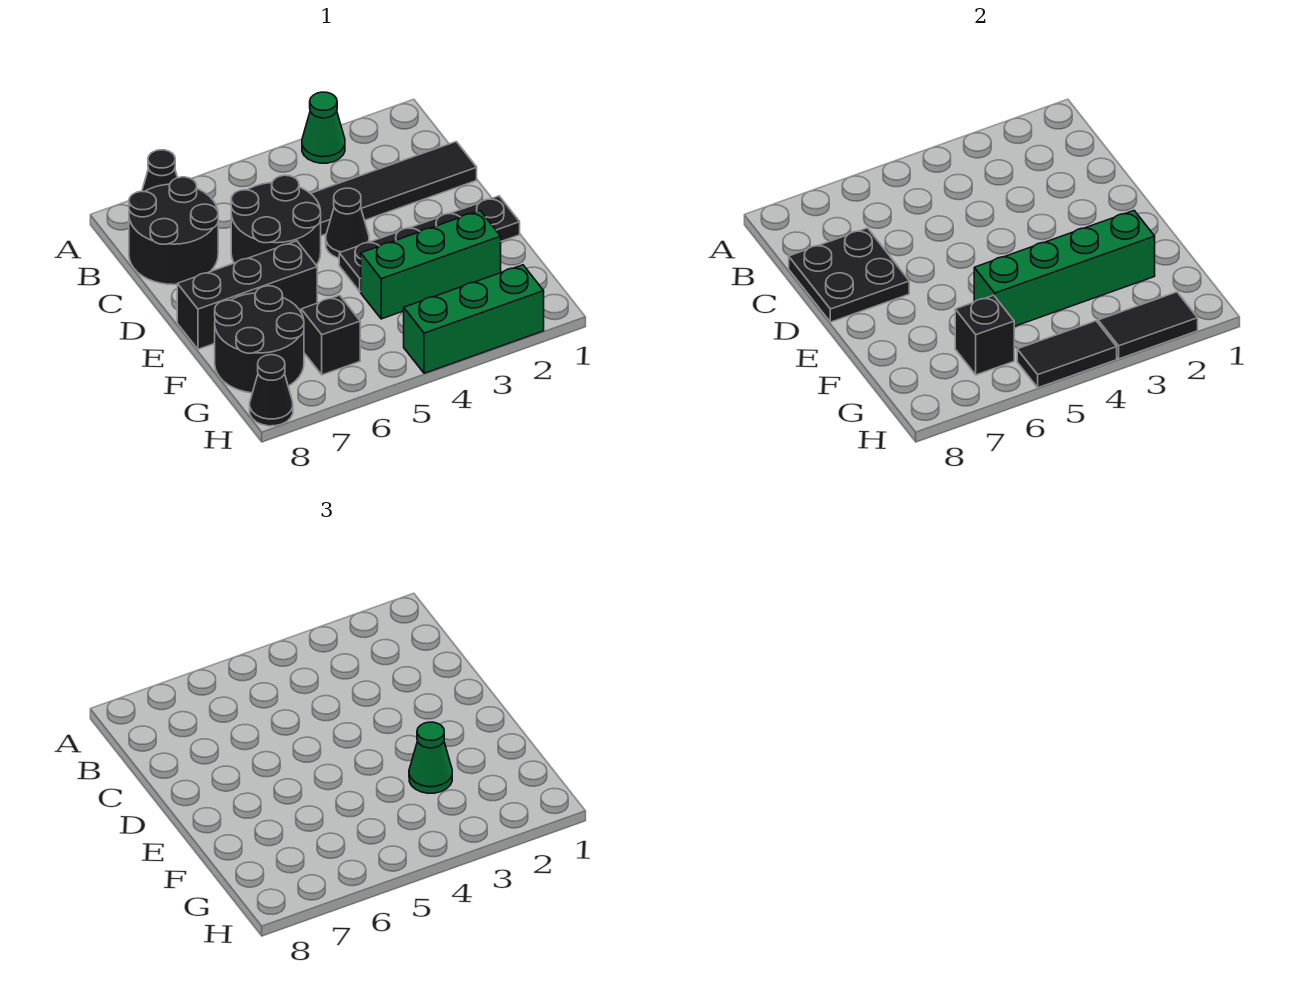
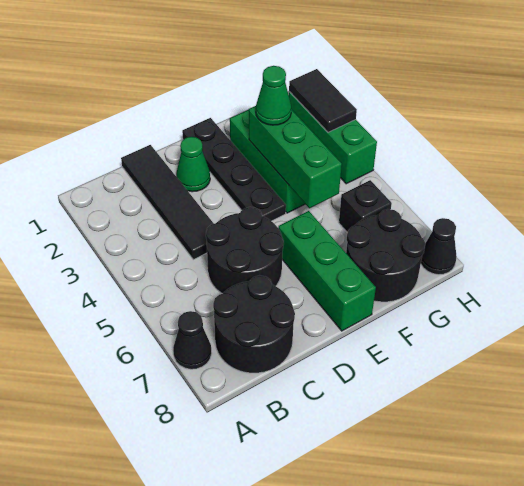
green 1x1 cone [302,92,345,163] -> green 1x1 cone moved to [176,137,210,192]
black 2x2 plate [789,228,909,322] -> none
black 1x1 cone [326,188,369,258] -> none
black 1x3 brick [177,241,317,349] -> green 1x3 brick [278,211,376,331]
green 1x4 brick [974,211,1155,326] -> green 1x3 brick [249,106,342,208]
black 1x1 brick [955,295,1014,375] -> none
black 1x2 tile [1017,321,1117,388] -> none

